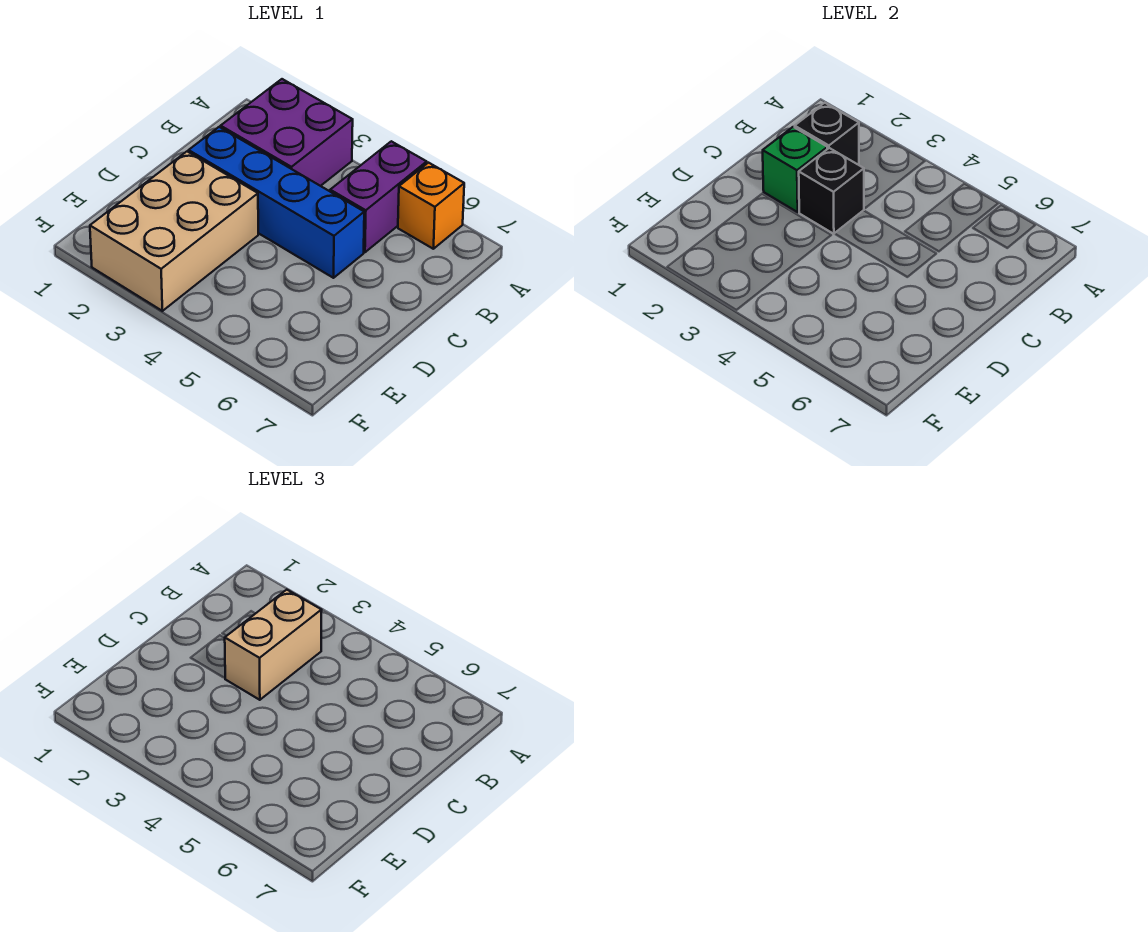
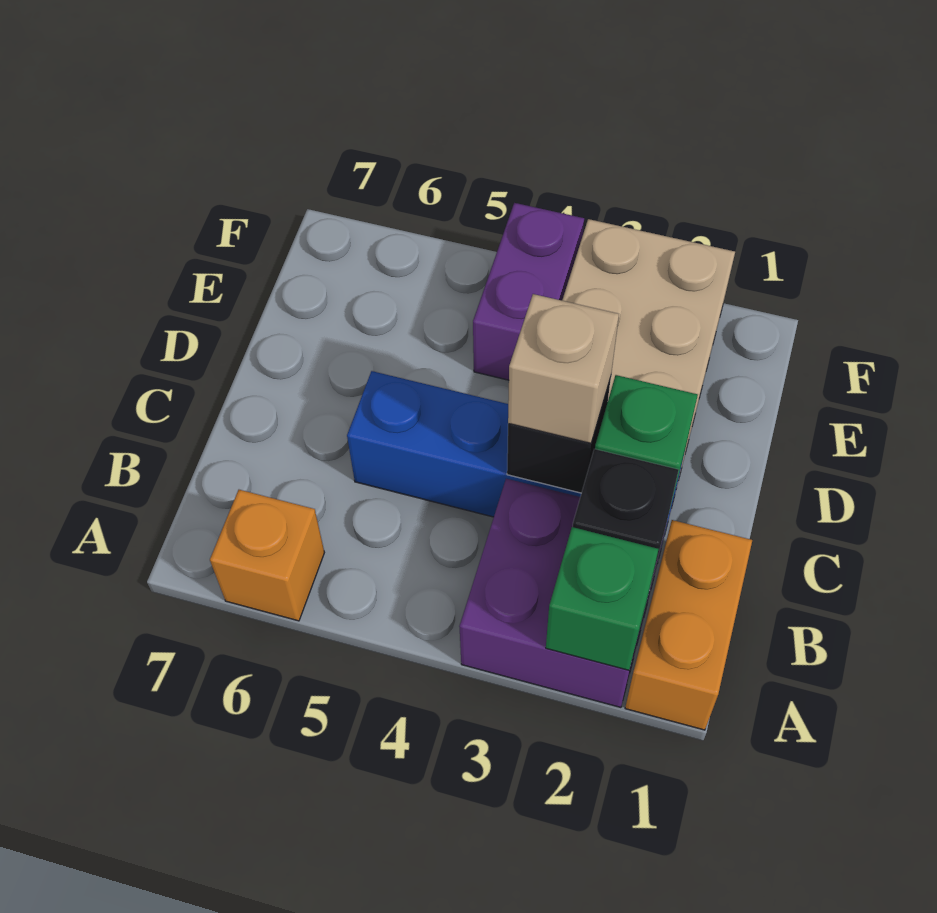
none -> orange 1x2 brick [625,520,752,730]
none -> green 1x1 brick [546,527,659,670]
purple 1x2 brick [330,141,427,252] -> purple 1x2 brick moved to [473,203,584,380]
tan 1x2 brick [225,590,322,700] -> tan 1x1 brick [508,294,619,443]

